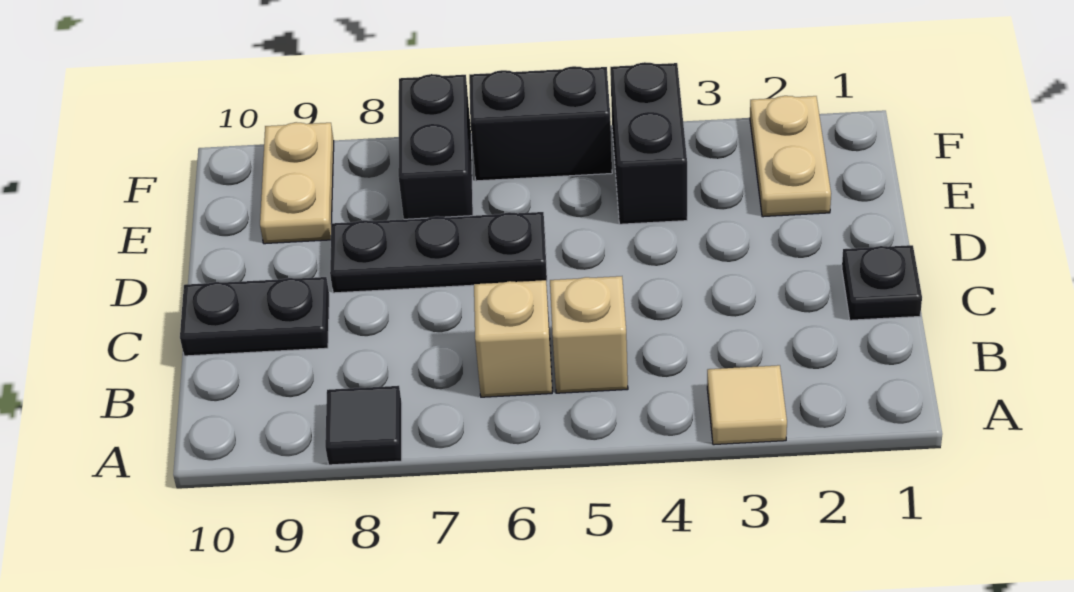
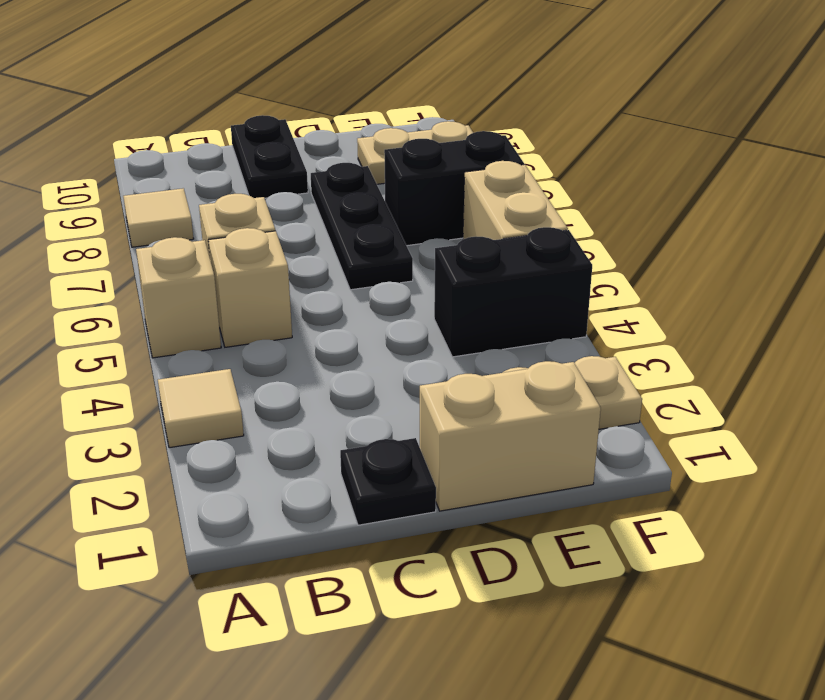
none -> tan 1x1 brick [136,237,221,358]
black 1x1 tile [325,386,402,465] -> tan 1x1 tile [123,188,194,247]
none -> tan 1x2 brick [420,361,601,511]
black 1x2 brick [469,66,612,181] -> tan 1x2 brick [463,161,568,240]

